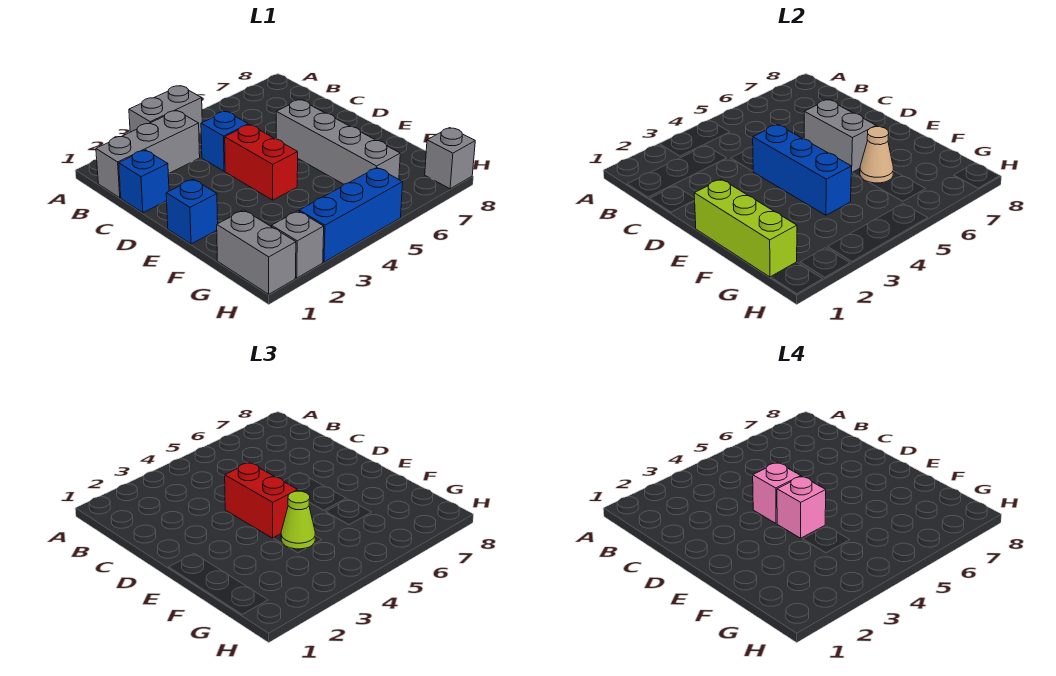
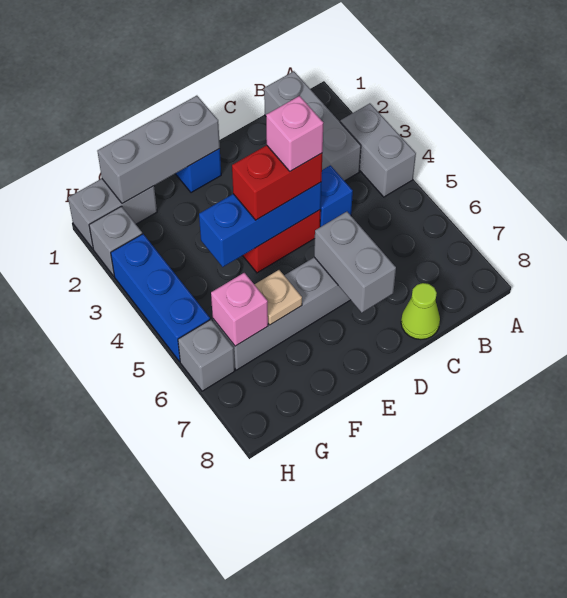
blue 1x1 brick [119,150,169,213] -> none
grey 1x2 brick [804,100,876,173] -> grey 1x2 brick turned to [314,212,396,313]
lime 1x3 brick [694,179,797,277] -> grey 1x3 brick [97,96,220,204]
pink 1x1 brick [777,476,826,538] -> pink 1x1 brick moved to [211,273,268,346]
lime 1x1 cone [281,491,315,549] -> lime 1x1 cone moved to [401,283,440,340]
tan 1x1 cone [860,127,893,183] -> tan 1x1 plate [254,270,302,325]
grey 1x1 brick [425,128,475,189] -> grey 1x1 brick moved to [178,320,235,391]

